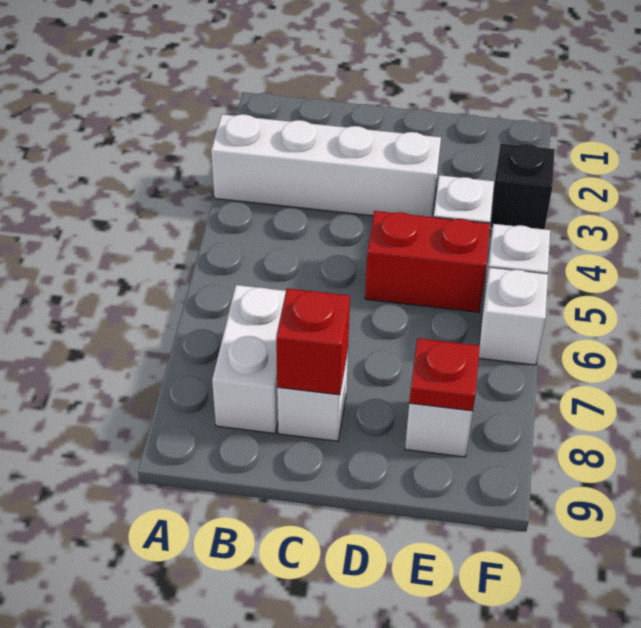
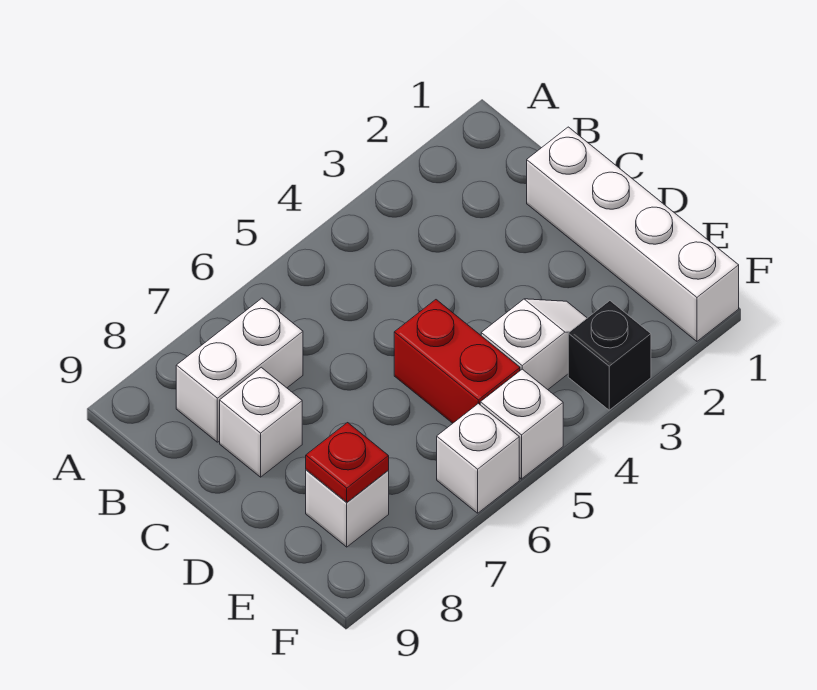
white 1x4 brick [211,114,441,217] -> white 1x4 brick moved to [527,127,739,341]
red 1x1 brick [276,288,350,395] -> none

